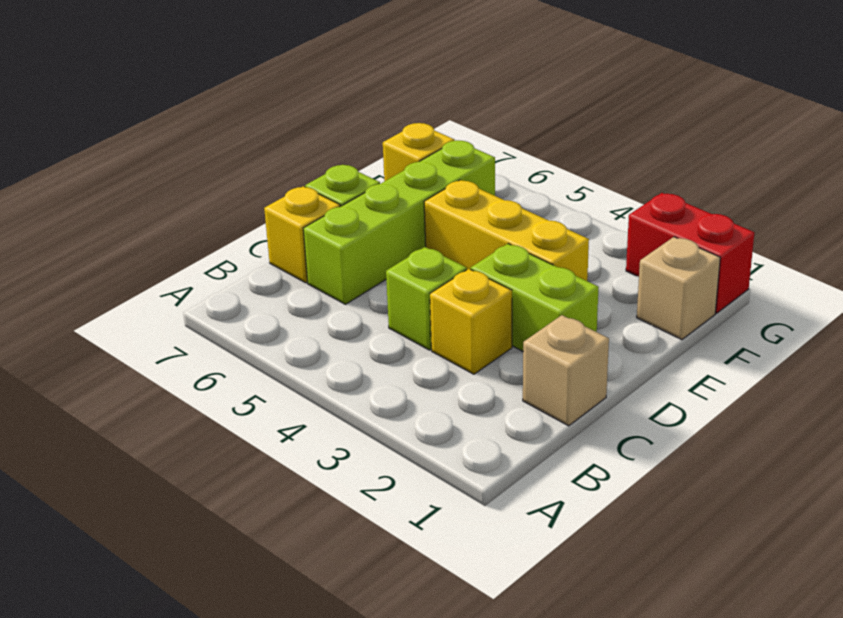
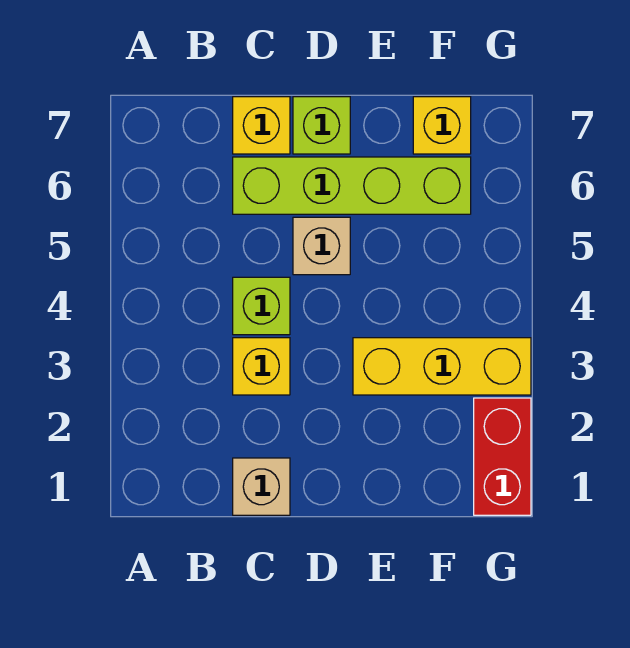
lime 1x2 brick [471,244,599,351] -> none
yellow 1x3 brick [424,180,589,281] -> yellow 1x3 brick turned to [353,338,531,395]
tan 1x1 brick [637,237,720,340] -> tan 1x1 brick moved to [293,217,350,275]

